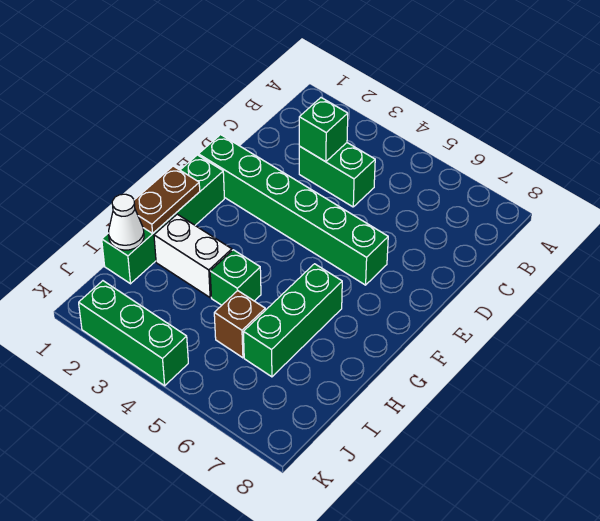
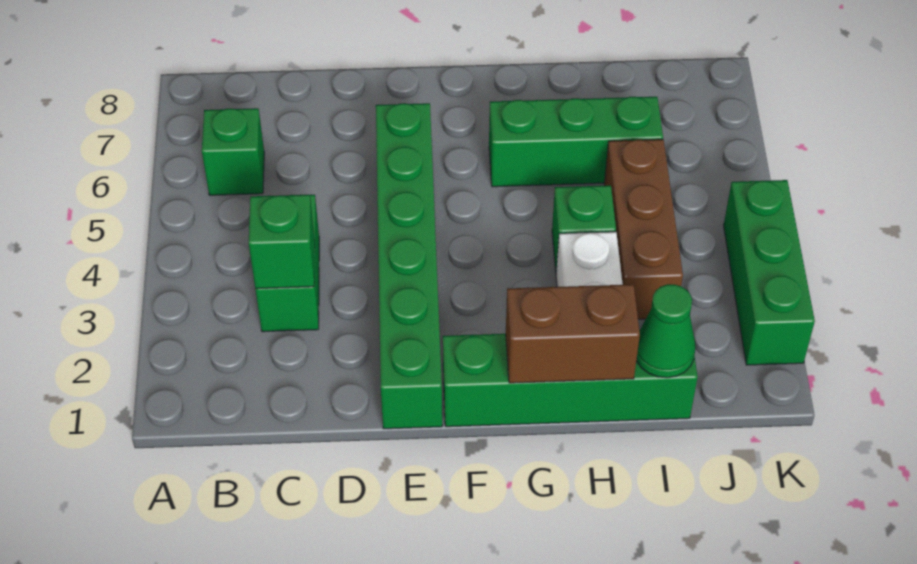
none -> green 1x1 brick [202,108,264,195]
brown 1x2 plate [134,166,200,234] -> brown 1x2 brick [506,284,640,383]
white 1x1 cone [109,194,144,250] -> green 1x1 cone [636,284,695,378]
brown 1x1 brick [214,291,265,358] -> brown 1x3 brick [604,139,683,319]

